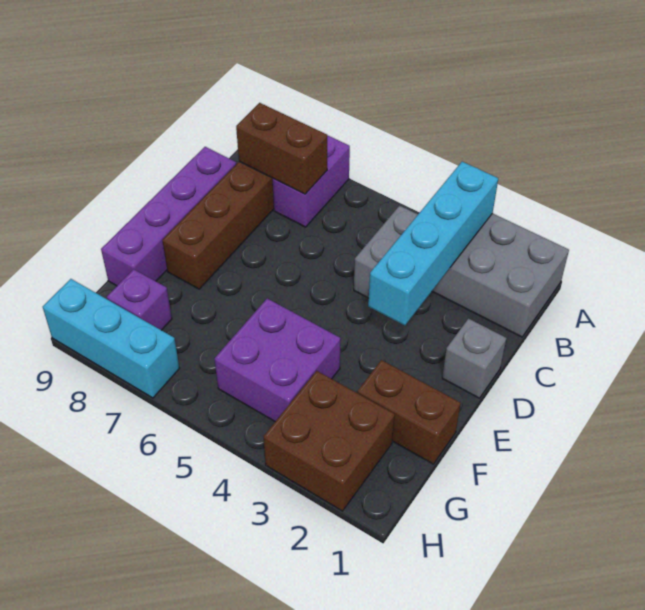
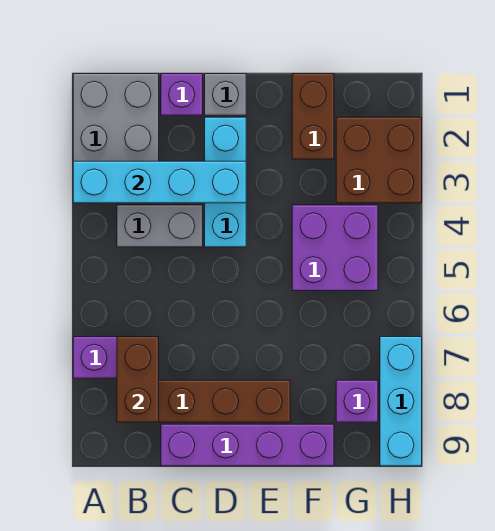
none -> purple 1x1 brick [161,74,203,115]
none -> cyan 1x3 brick [205,117,246,247]

